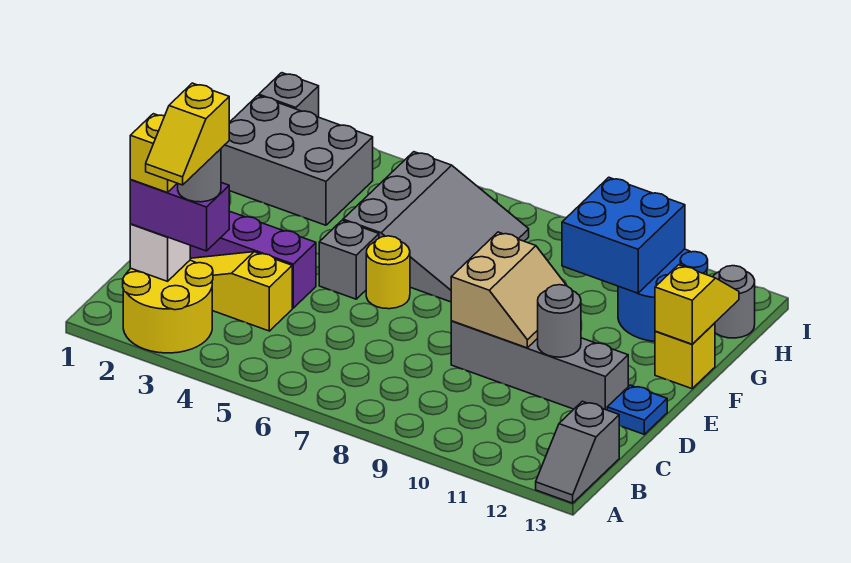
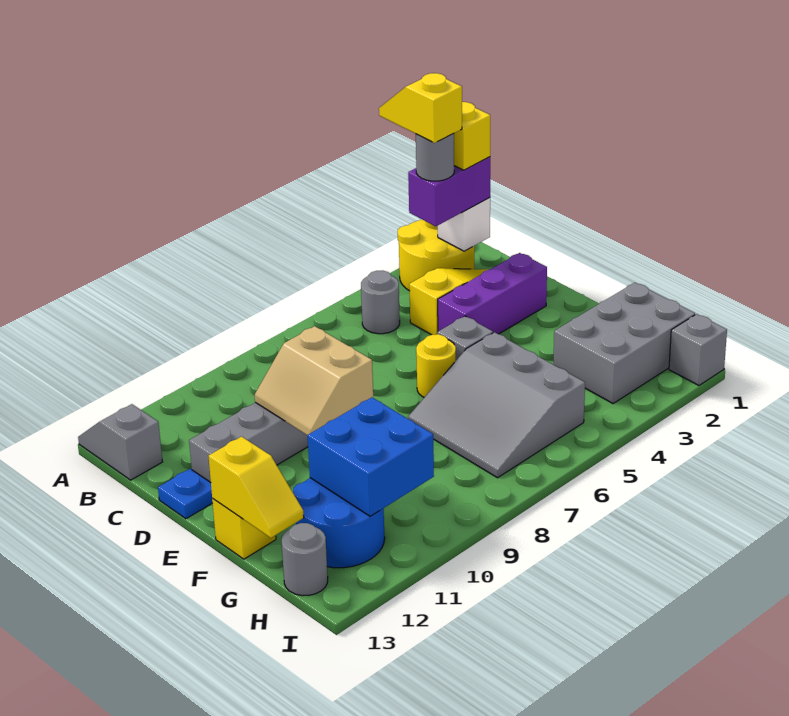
grey 1x1 round brick [538,285,581,357] -> grey 1x1 round brick moved to [361,270,400,334]

